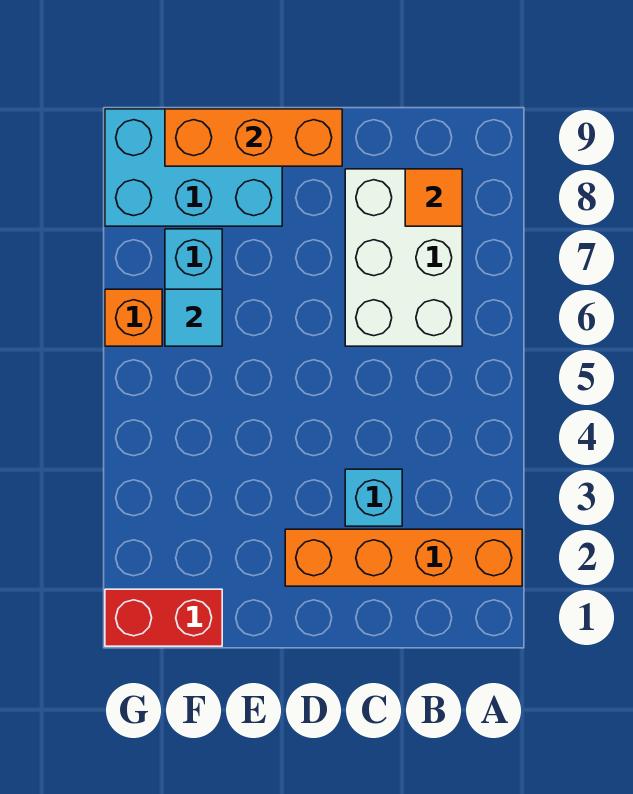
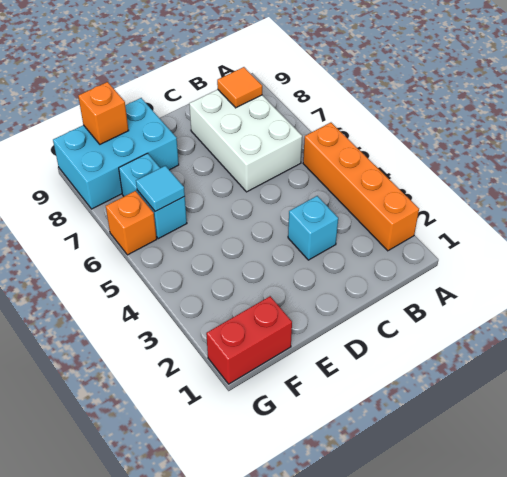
orange 1x4 brick [285,529,522,586] -> orange 1x4 brick turned to [303,123,419,251]
orange 1x3 brick [165,109,342,166] -> orange 1x1 brick [78,82,129,144]

